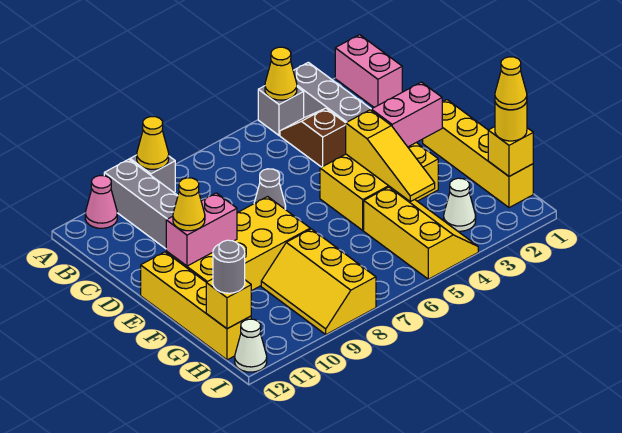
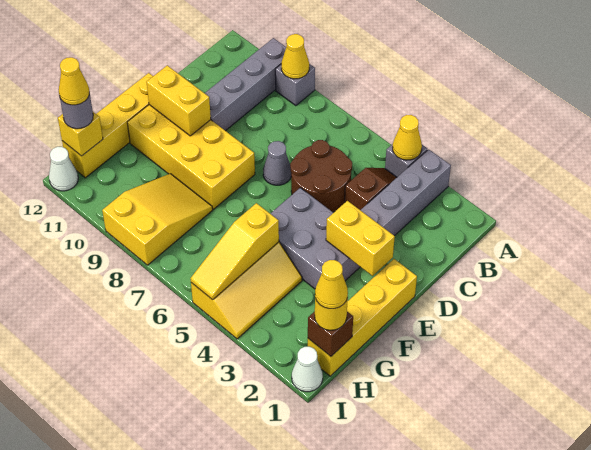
pink 1x2 brick [335,35,402,107] -> none
pink 1x1 cone [85,176,117,228] -> none
none -> brown 2x2 round brick [290,140,352,212]
pink 1x2 brick [371,82,442,147] -> yellow 1x2 brick [326,201,395,276]
yellow 2x3 brick [320,143,438,230] -> grey 2x3 brick [270,188,360,289]
yellow 1x3 slope [346,110,435,202] -> yellow 1x3 slope moved to [191,203,279,300]
pink 1x2 brick [166,193,237,266] -> yellow 1x2 brick [146,65,211,136]
yellow 1x1 cone [173,178,205,231] -> yellow 1x1 cone moved to [59,57,89,105]
yellow 2x3 slope [261,229,376,334] -> yellow 2x3 slope turned to [102,174,213,265]
yellow 1x1 brick [488,127,533,176] -> brown 1x1 brick [308,311,353,356]
white 1x1 cone [444,178,476,231] -> white 1x1 cone moved to [292,346,323,392]

